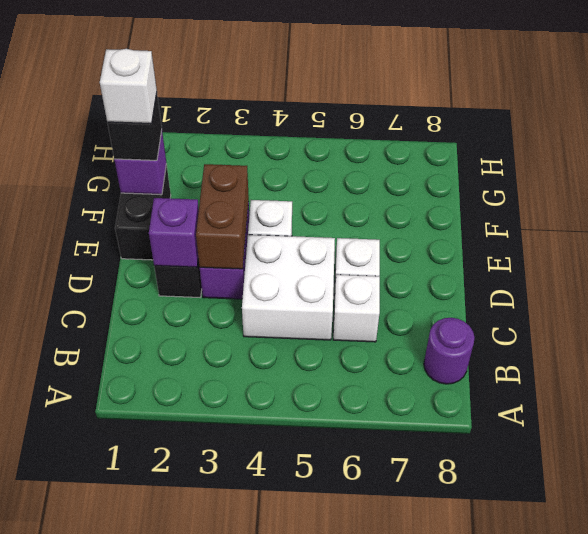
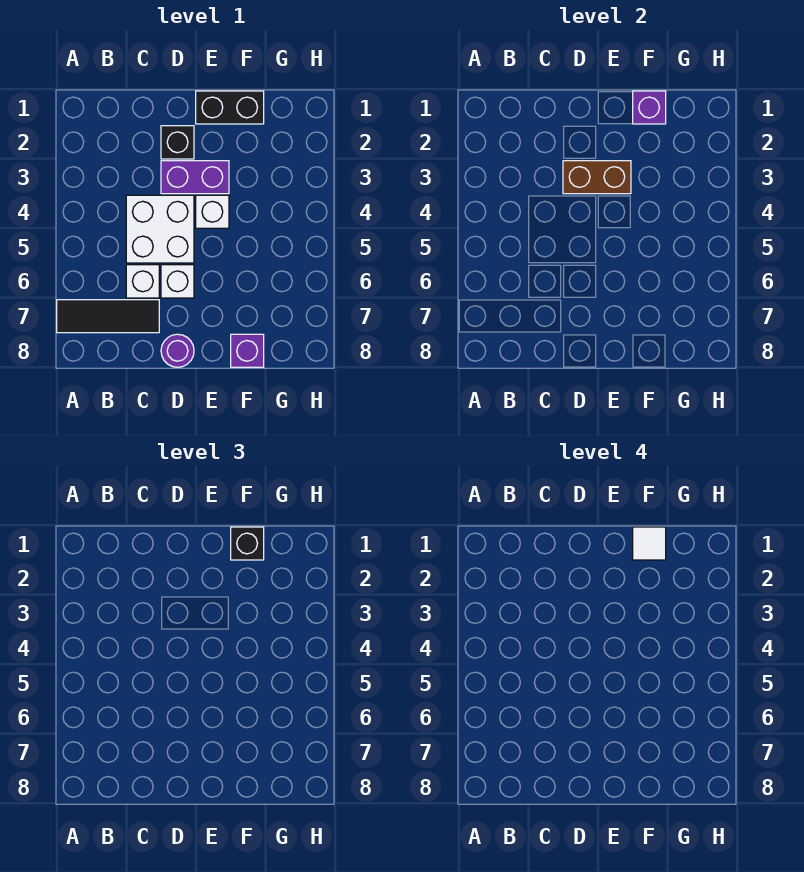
none -> black 1x3 tile [57,300,159,333]
purple 1x1 round brick [424,318,475,384] -> purple 1x1 round brick moved to [161,334,194,367]
purple 1x1 brick [149,198,199,267] -> purple 1x1 brick moved to [231,334,264,367]
white 1x1 brick [100,49,157,124] -> white 1x1 tile [633,527,666,560]

